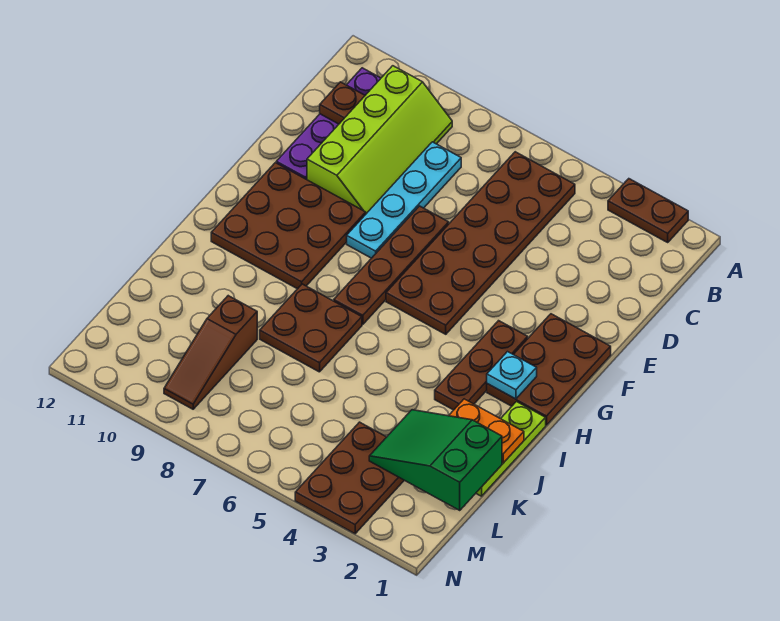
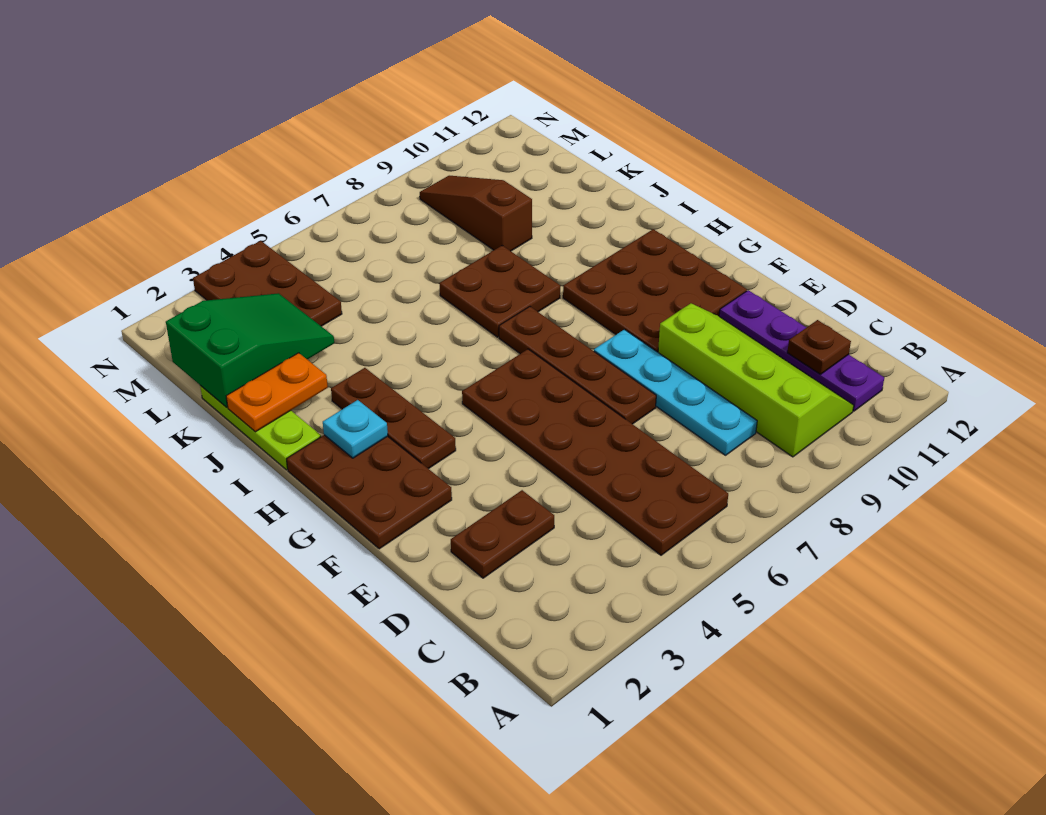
brown 1x2 plate [608,179,688,242] -> brown 1x2 plate moved to [451,490,554,578]
lime 2x4 slope [307,66,452,214] -> lime 2x4 slope turned to [658,303,854,457]

